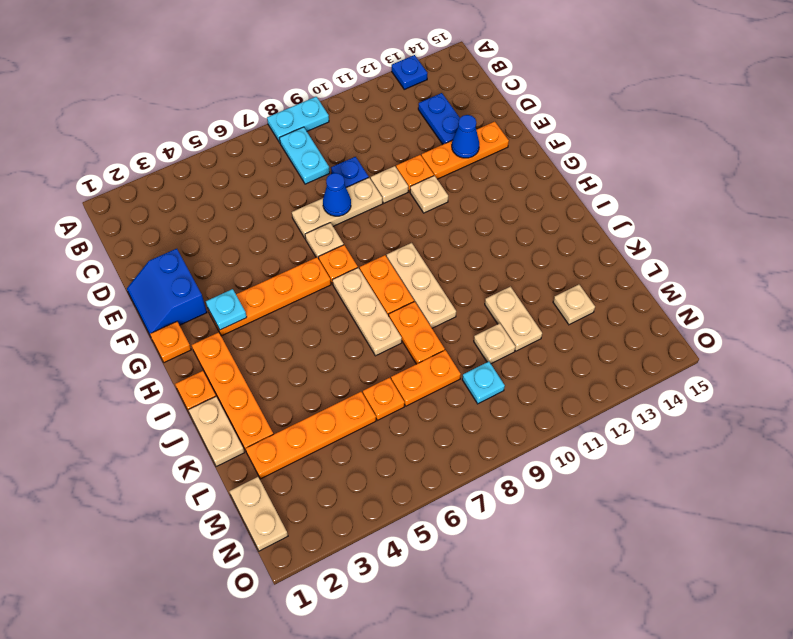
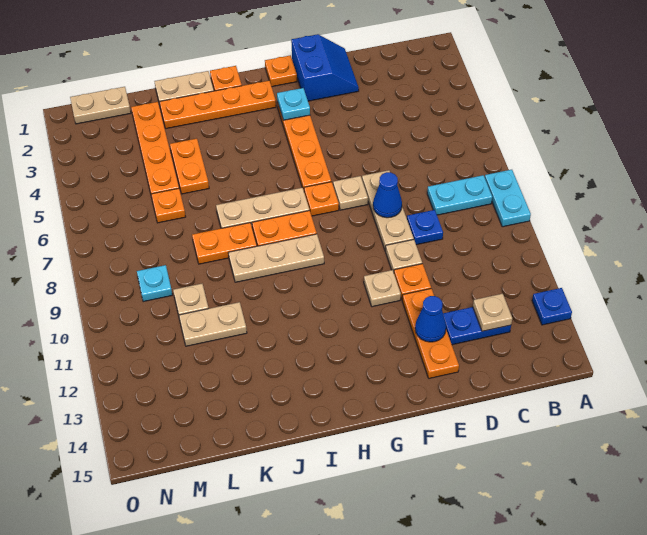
blue 2x2 slope [127,249,207,334] -> blue 2x2 slope turned to [291,34,359,101]
orange 1x2 plate [391,350,461,406] -> orange 1x2 plate moved to [170,139,209,194]
tan 1x1 plate [553,285,595,325] -> tan 1x1 plate moved to [473,294,512,331]

